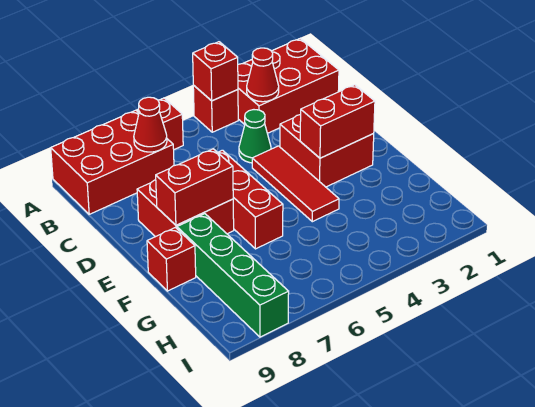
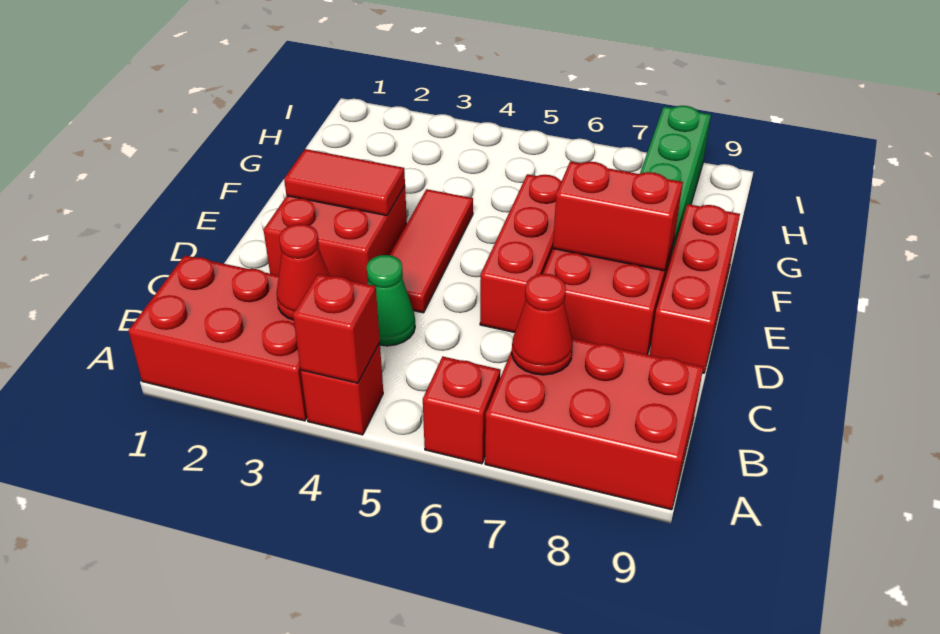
red 1x2 brick [300,85,375,158] -> red 1x2 tile [284,149,405,216]
red 1x1 brick [147,228,196,291] -> red 1x3 brick [650,204,740,373]

